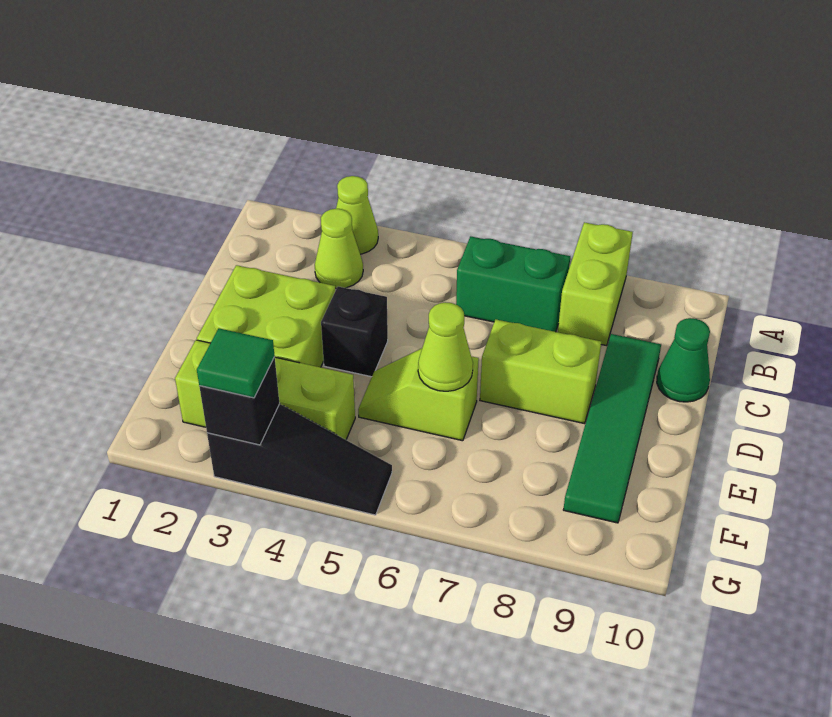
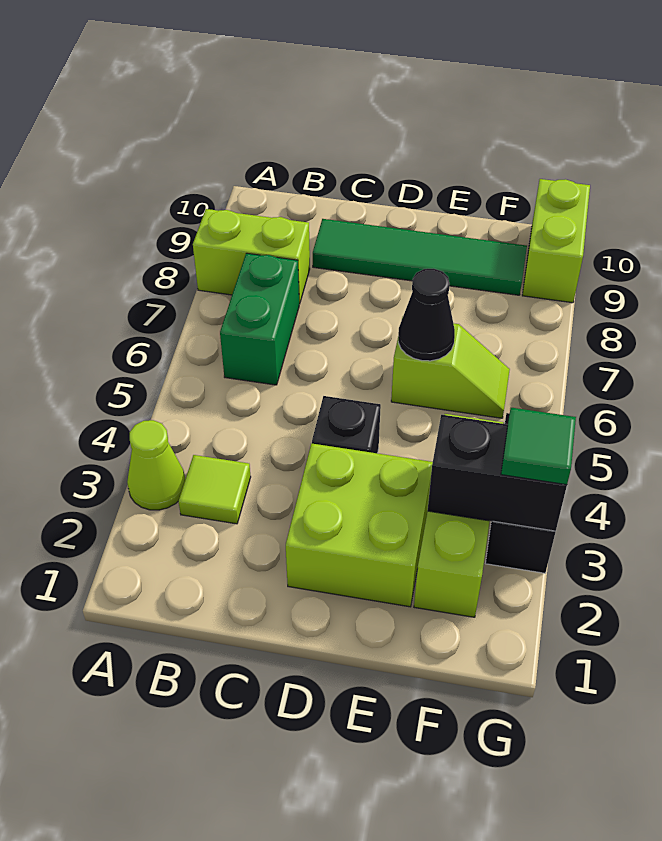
lime 1x1 cone [315,209,363,289] -> lime 1x1 tile [178,455,251,524]
green 1x1 cone [657,318,710,402] -> none
lime 1x2 brick [480,319,601,424] -> lime 1x2 brick moved to [522,179,590,303]
lime 1x2 slope [358,348,479,441] -> lime 1x2 slope turned to [391,317,510,418]
lime 1x1 cone [418,302,473,391] -> black 1x1 cone [398,269,455,361]
black 1x1 brick [199,357,280,445] -> black 1x2 brick [428,415,567,531]

